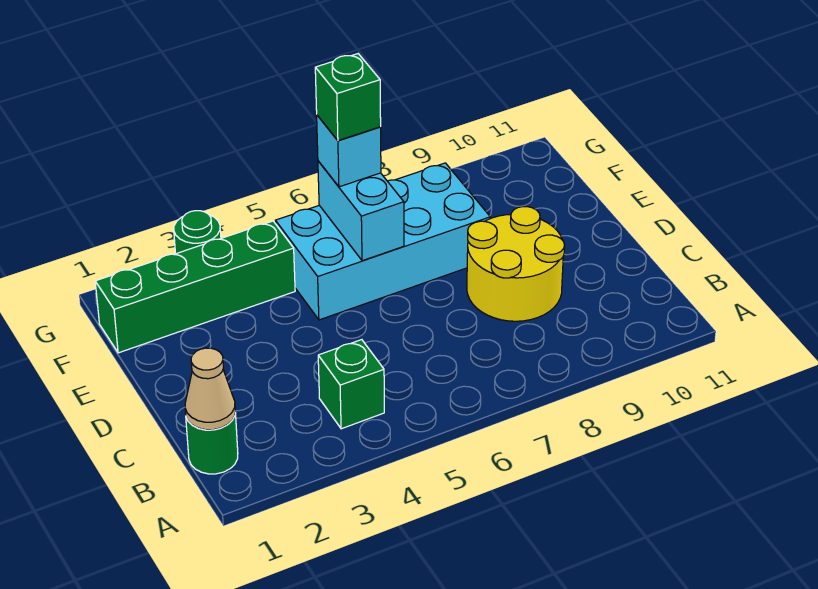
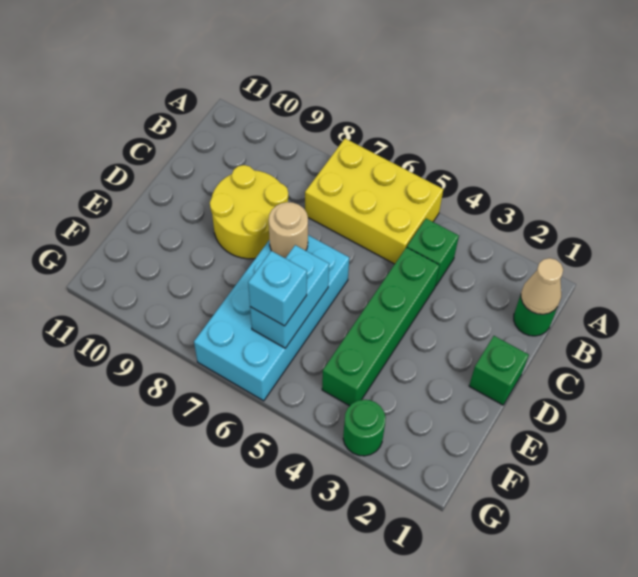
none -> yellow 2x3 brick [305,139,443,264]
none -> tan 1x1 round brick [269,202,308,258]
cyan 2x4 brick [275,163,490,320] -> cyan 2x4 brick turned to [194,235,349,401]
green 1x4 brick [95,221,295,353] -> green 1x4 brick turned to [322,247,439,406]
green 1x1 brick [315,54,381,141] -> green 1x1 brick moved to [469,336,529,405]

